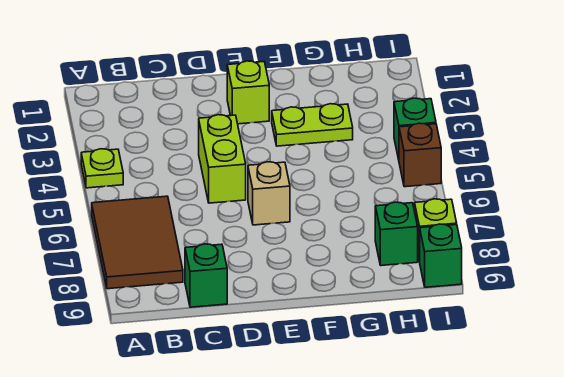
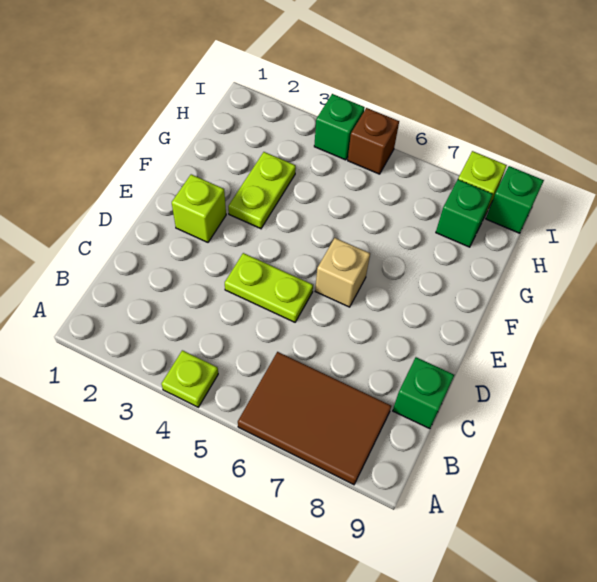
lime 1x2 brick [199,115,246,203] -> lime 1x2 plate [225,253,313,322]

